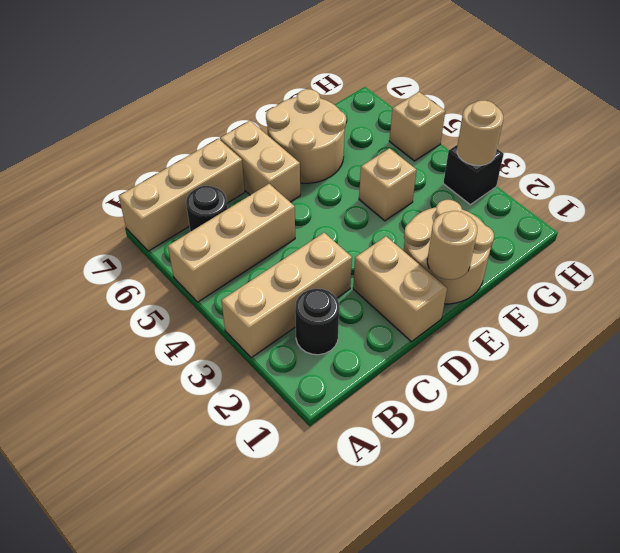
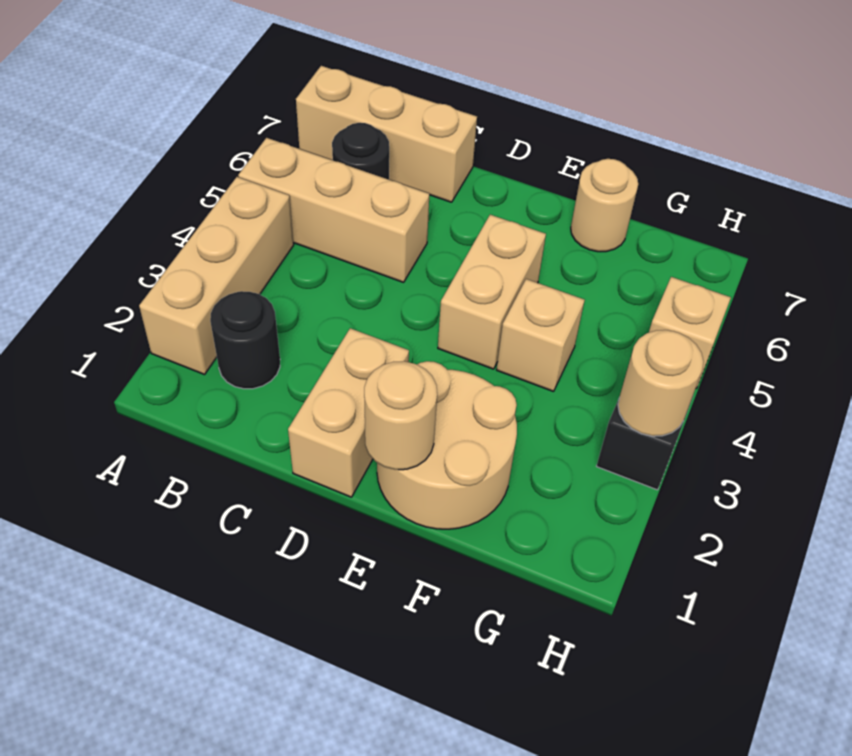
tan 1x3 brick [221,233,352,358] -> tan 1x3 brick turned to [139,177,294,375]
tan 1x2 brick [220,121,300,202] -> tan 1x2 brick moved to [438,215,546,369]
tan 2x2 round brick [266,89,346,183] -> tan 1x1 round brick [571,159,638,252]

